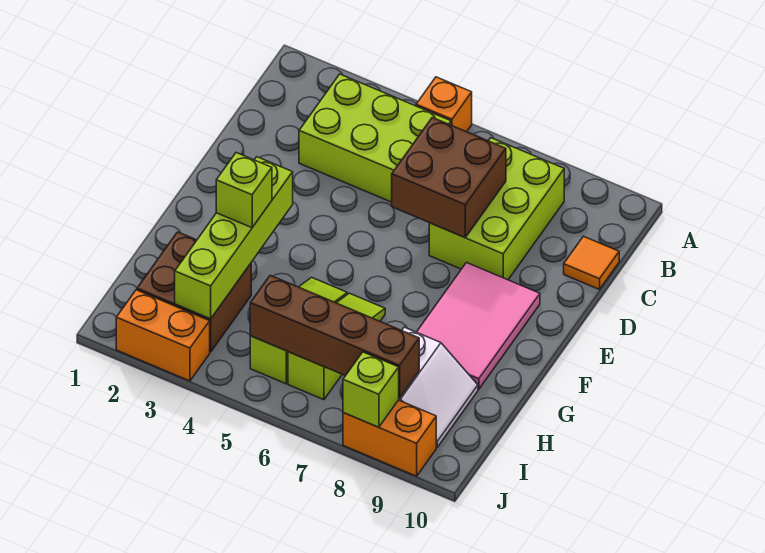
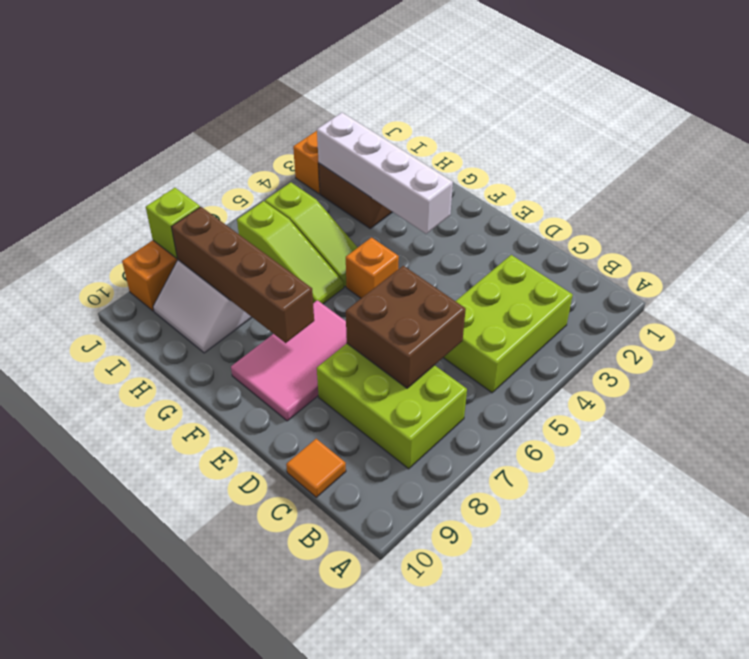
orange 1x1 brick [416,77,472,132] -> orange 1x1 brick moved to [346,238,399,298]
pink 2x3 tile [417,263,540,389] -> pink 2x3 tile turned to [231,300,347,421]
lime 1x4 brick [175,157,293,319] -> white 1x4 brick [317,113,453,234]
lime 1x1 brick [216,153,272,228] -> none
brown 1x4 brick [250,275,419,398] -> brown 1x4 brick turned to [172,207,314,343]

